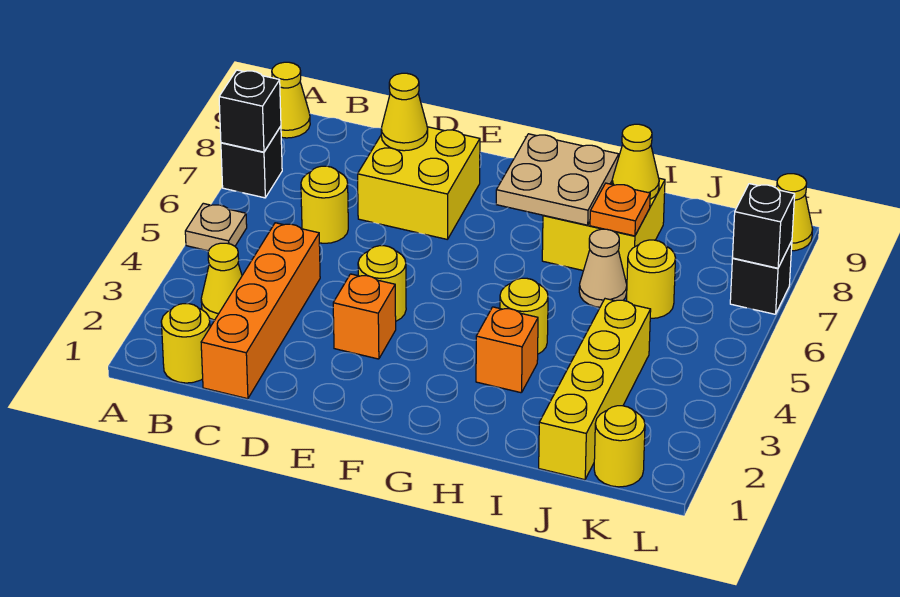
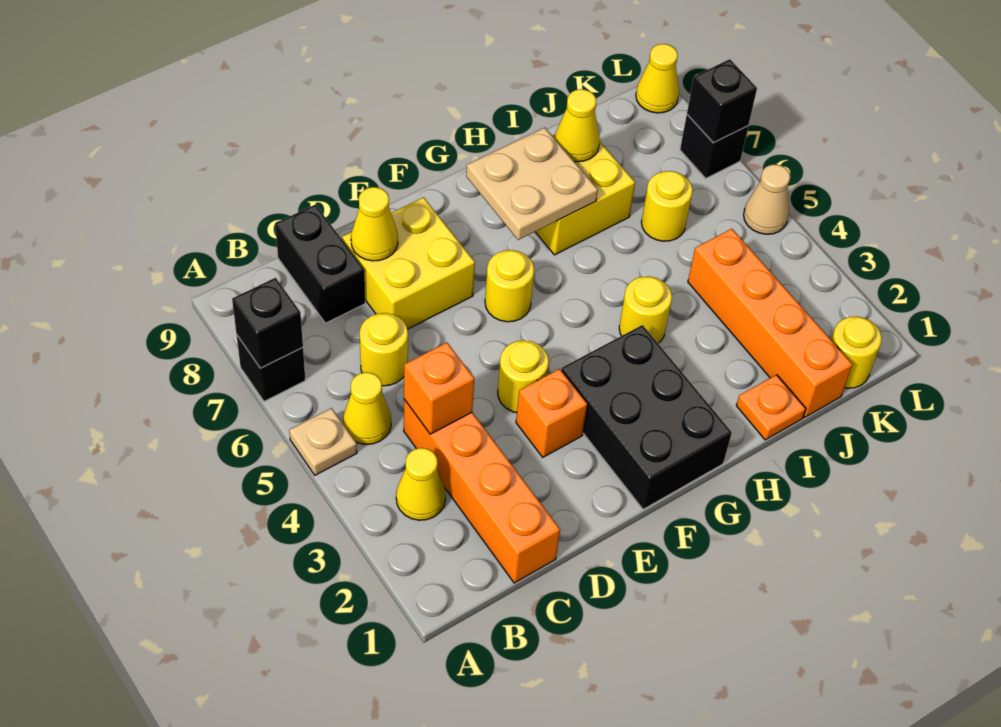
yellow 1x1 cone [272,62,310,138] -> yellow 1x1 cone moved to [343,372,391,444]
yellow 1x1 round brick [161,304,210,383] -> yellow 1x1 round brick moved to [485,250,534,322]
none -> black 1x2 brick [275,204,365,323]
none -> black 2x3 brick [561,325,732,509]
orange 1x1 brick [476,307,538,393] -> orange 1x1 brick moved to [404,343,474,434]
tan 1x1 cone [579,229,627,307] -> tan 1x1 cone moved to [744,164,790,234]
orange 1x1 plate [590,183,650,236] -> orange 1x1 plate moved to [736,375,806,440]
yellow 1x4 brick [539,299,651,480] -> orange 1x4 brick [688,229,853,417]

